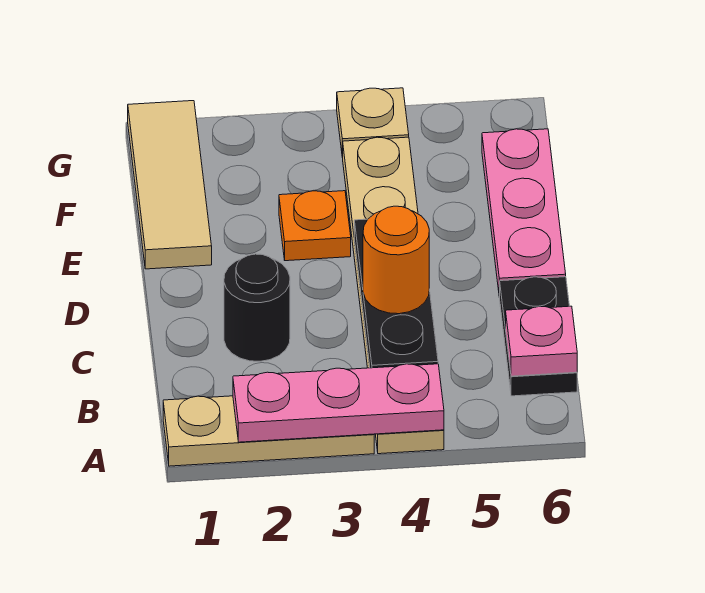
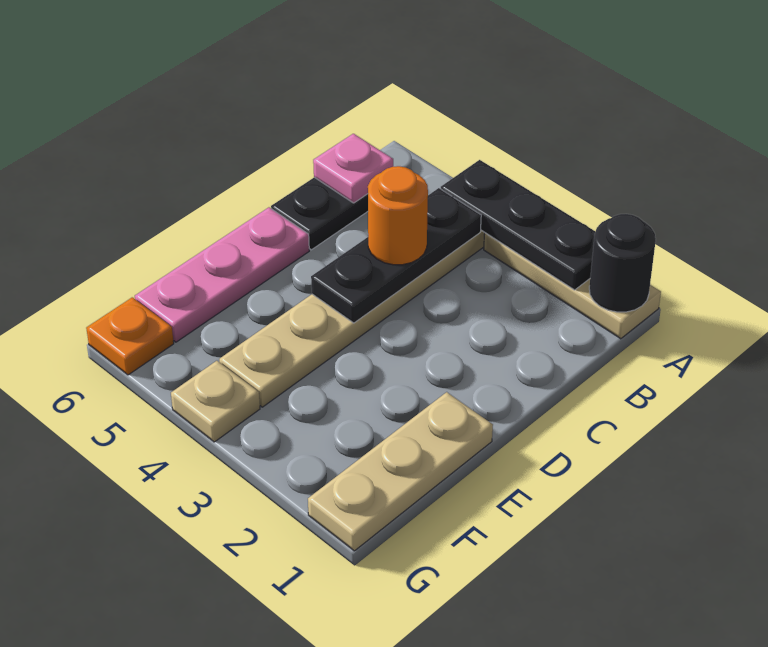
pink 1x3 plate [233,364,444,442] -> black 1x3 plate [441,160,595,290]
black 1x1 round brick [224,254,290,361] -> black 1x1 round brick moved to [589,214,656,312]
tan 1x3 tile [128,101,212,269] -> tan 1x3 plate [308,392,493,551]
orange 1x1 plate [279,191,351,261] -> orange 1x1 plate moved to [86,297,174,375]

